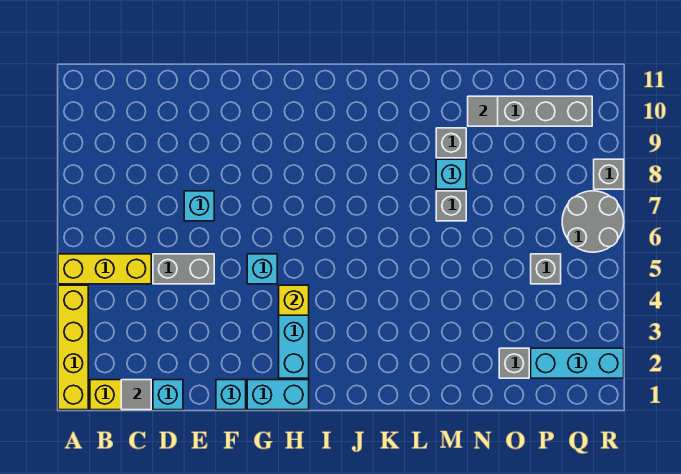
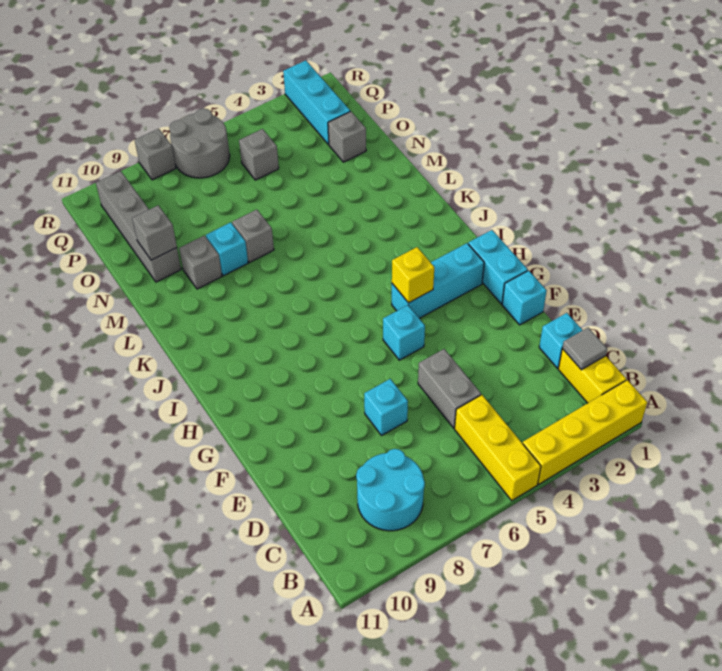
none -> cyan 2x2 round brick [356,449,425,531]
grey 1x1 tile [468,96,498,126] -> grey 1x1 brick [132,205,177,260]

